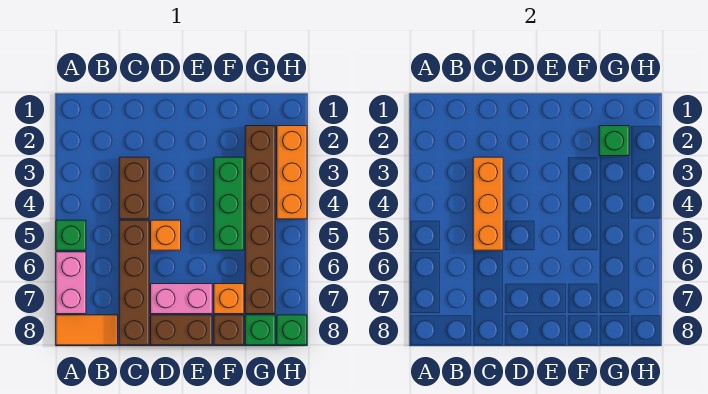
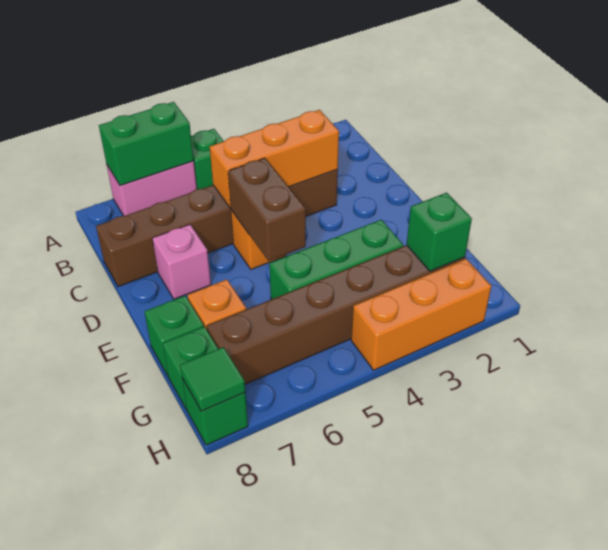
none -> green 1x2 brick [99,102,194,186]
orange 1x2 tile [56,315,118,345] -> none
pink 1x2 brick [151,284,212,314] -> pink 1x1 brick [152,224,211,299]
brown 1x2 brick [151,315,212,345] -> brown 1x2 brick moved to [228,158,306,261]
brown 1x1 brick [214,315,244,345] -> green 1x1 brick [144,296,204,376]
none -> green 1x1 tile [180,347,245,411]

